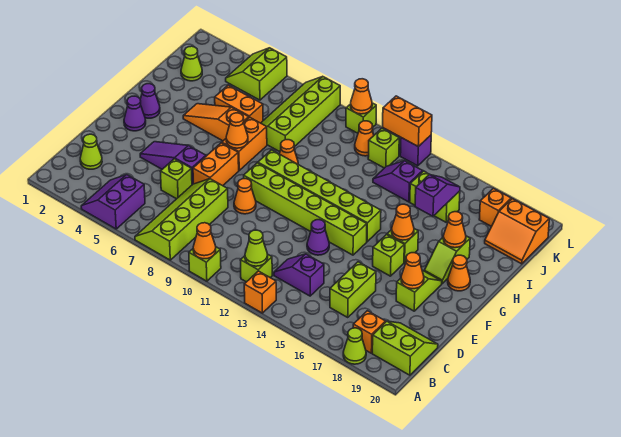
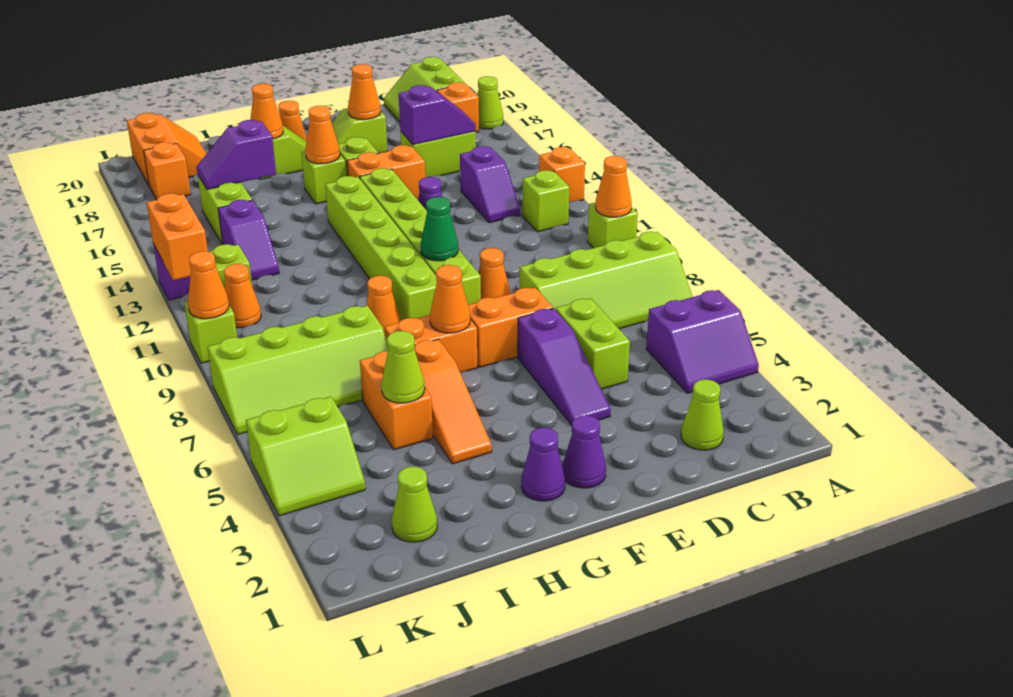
lime 1x1 cone [245,230,268,266] -> lime 1x1 cone moved to [381,331,425,403]
none -> purple 1x2 slope [399,85,475,145]
lime 1x1 brick [160,159,192,199] -> lime 1x2 brick [556,298,630,389]
none -> orange 1x2 brick [347,145,425,199]
none -> green 1x1 cone [421,197,458,261]

